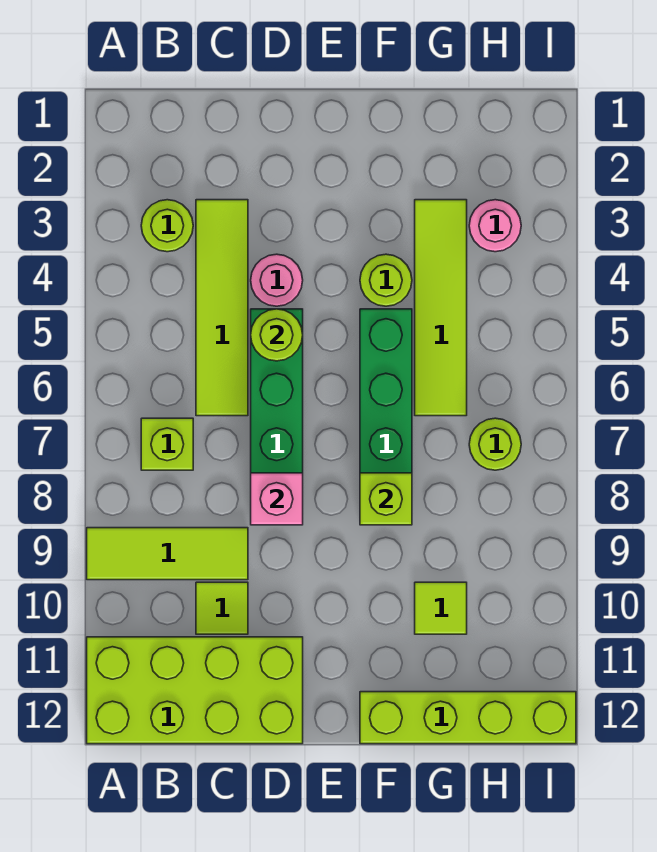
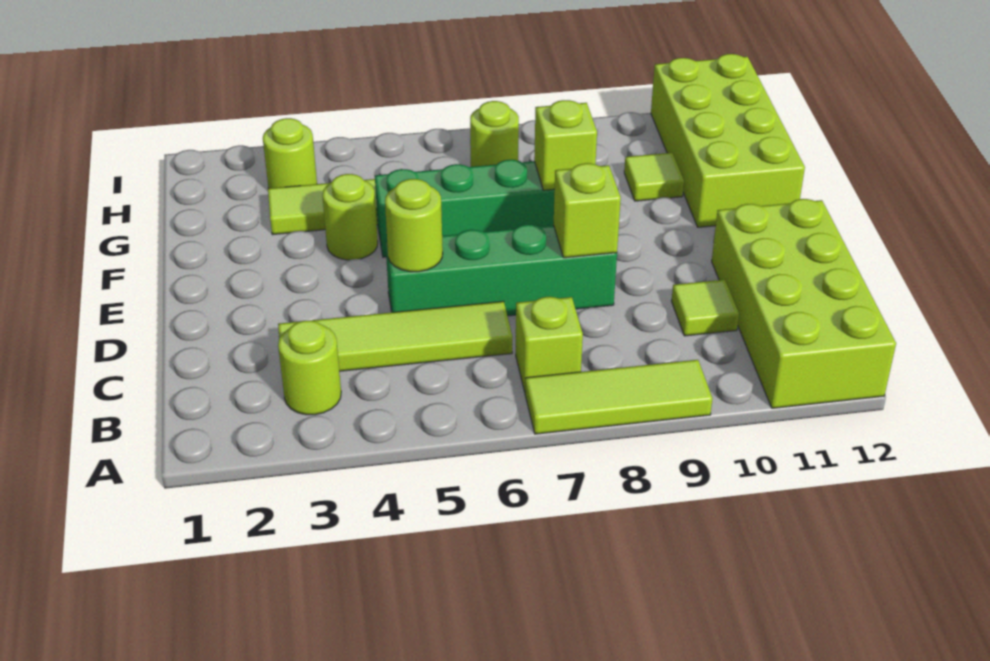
lime 1x3 tile [87,528,248,580] -> lime 1x3 tile turned to [525,360,712,434]
pink 1x1 round brick [251,254,303,306] -> none
pink 1x1 brick [251,473,303,525] -> lime 1x1 brick [554,163,621,258]
lime 1x4 brick [360,692,576,744] -> lime 2x4 brick [651,54,805,227]
pink 1x1 round brick [469,200,521,252] -> lime 1x1 round brick [263,118,317,188]

